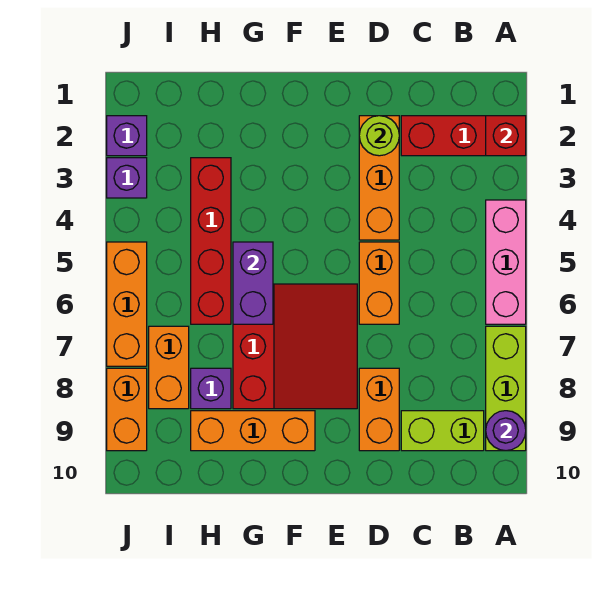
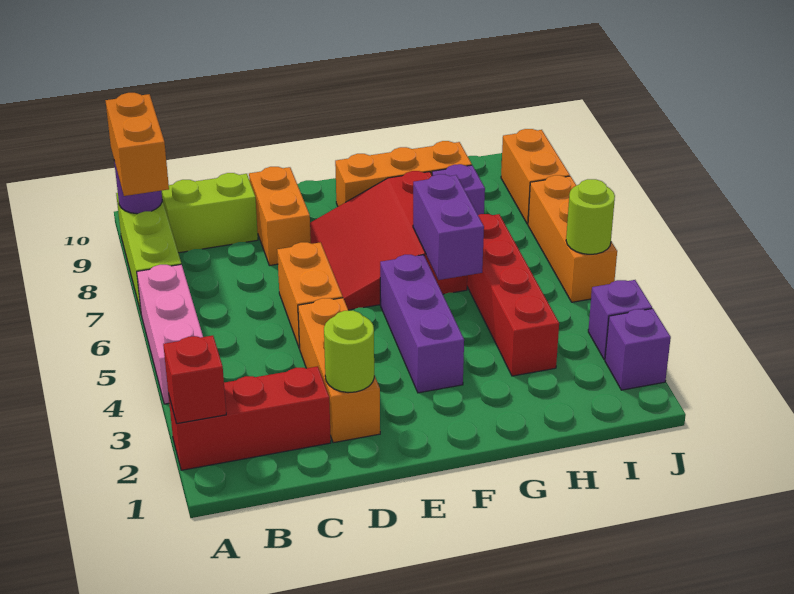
none -> purple 1x3 brick [380,255,464,393]
orange 1x2 brick [149,326,189,409] -> orange 1x2 brick moved to [105,93,169,196]
none -> lime 1x1 round brick [566,179,615,254]

